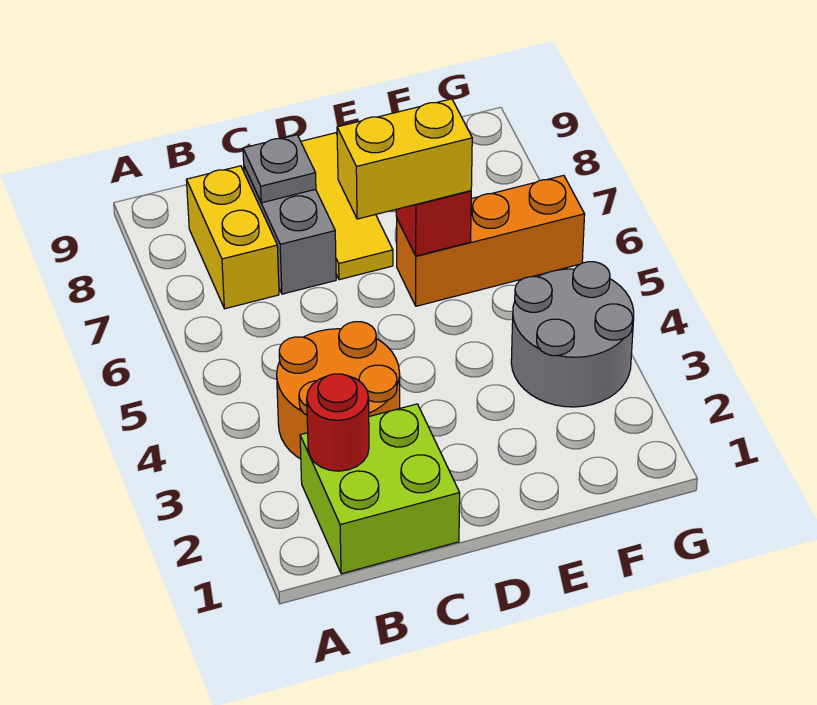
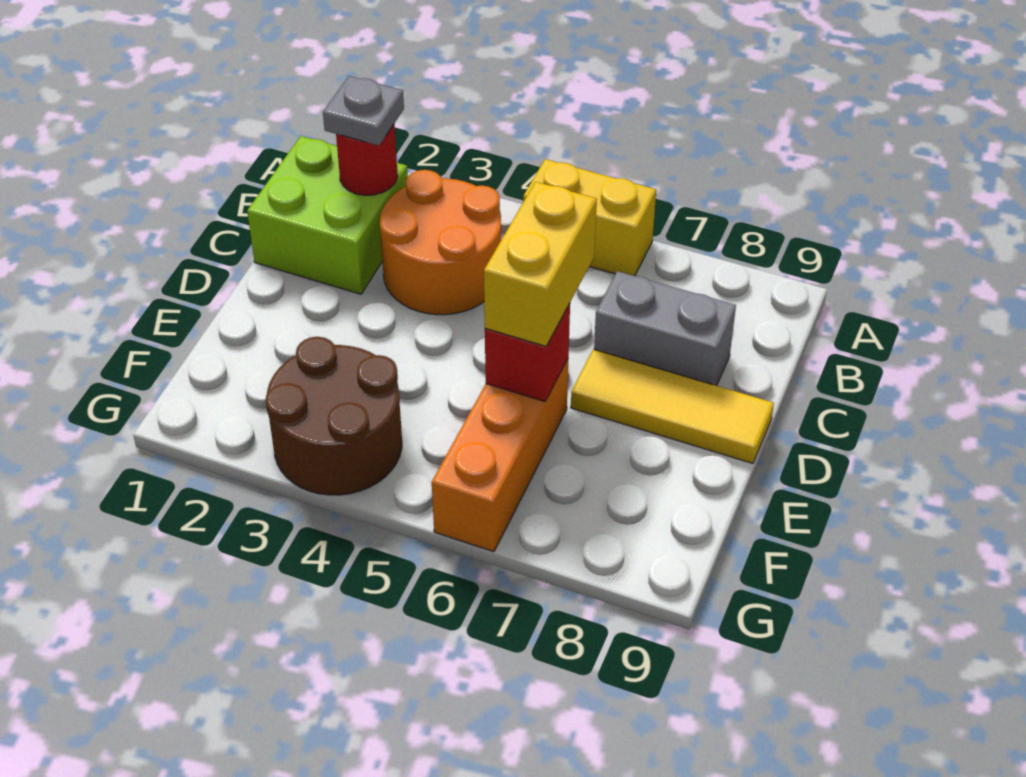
yellow 1x2 brick [186,166,279,309] -> yellow 1x2 brick moved to [523,159,656,276]
grey 1x1 plate [243,135,316,203] -> grey 1x1 plate moved to [323,76,404,146]
grey 2x2 round brick [511,262,634,407] -> brown 2x2 round brick [265,337,402,495]

